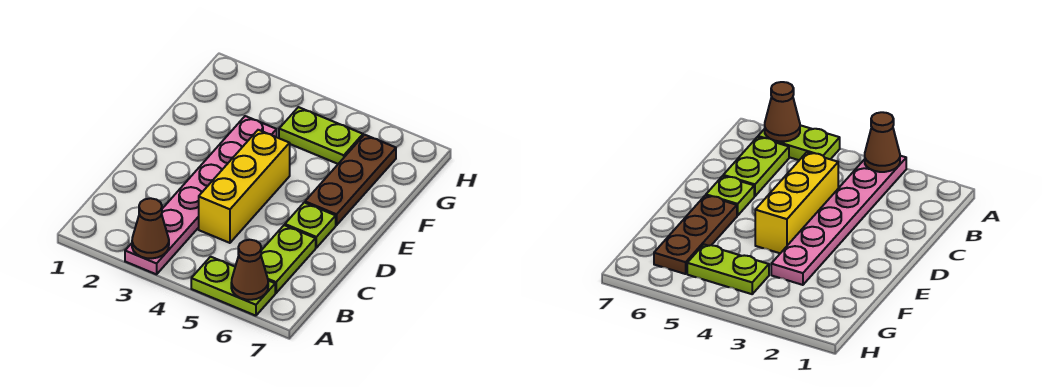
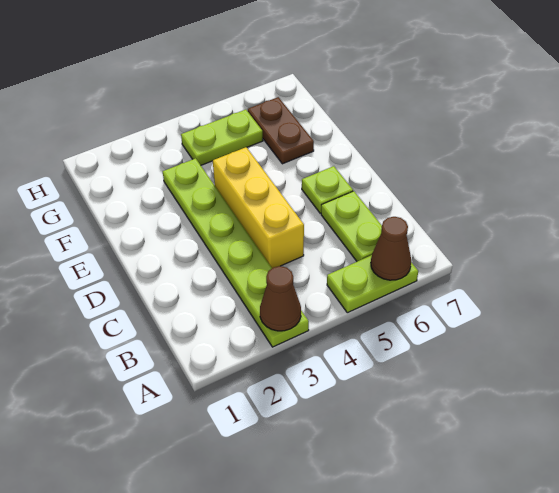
pink 1x6 plate [125,116,277,274] -> lime 1x6 plate [163,158,309,347]
brown 1x3 plate [305,135,396,225] -> brown 1x2 plate [248,97,314,164]

